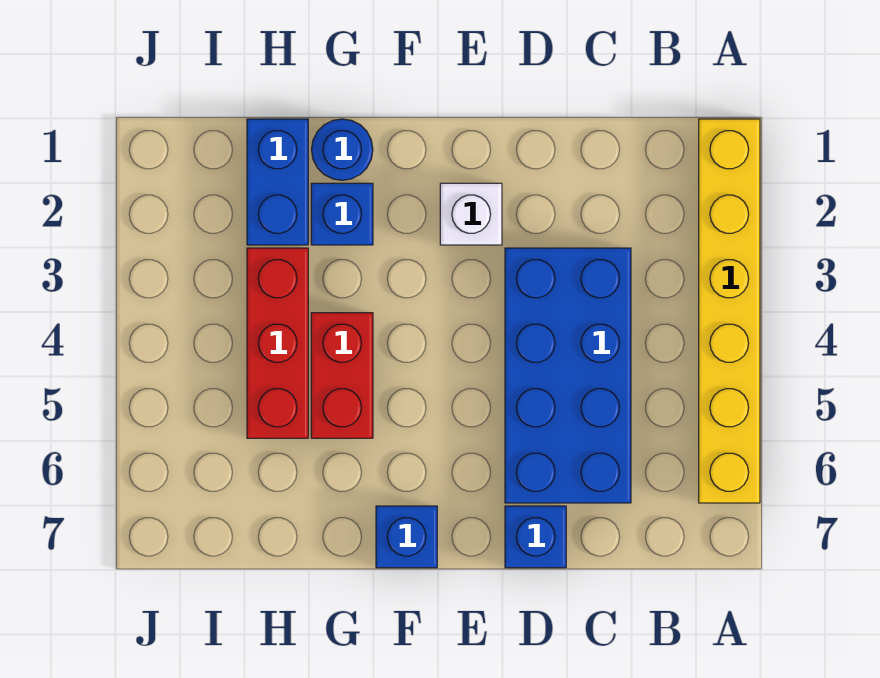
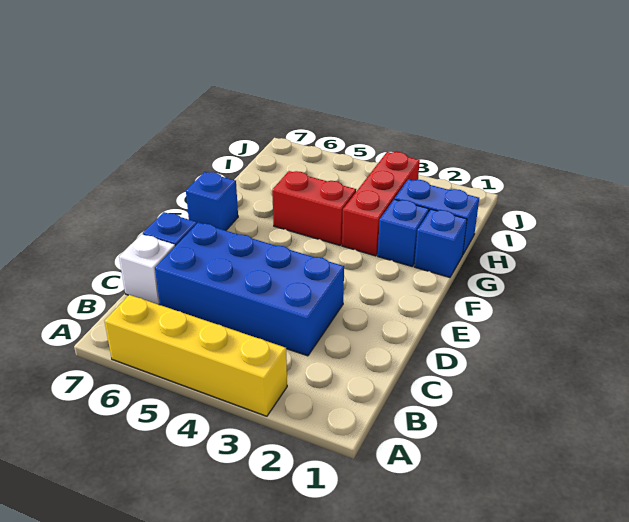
yellow 1x6 brick [699,119,760,503] -> yellow 1x4 brick [105,295,287,416]
white 1x1 brick [440,183,502,245] -> white 1x1 brick moved to [119,234,175,305]
blue 1x1 round brick [311,119,373,180] -> blue 1x1 brick [414,209,467,277]
red 1x3 brick [247,248,308,438] -> red 1x3 brick turned to [342,152,420,256]

